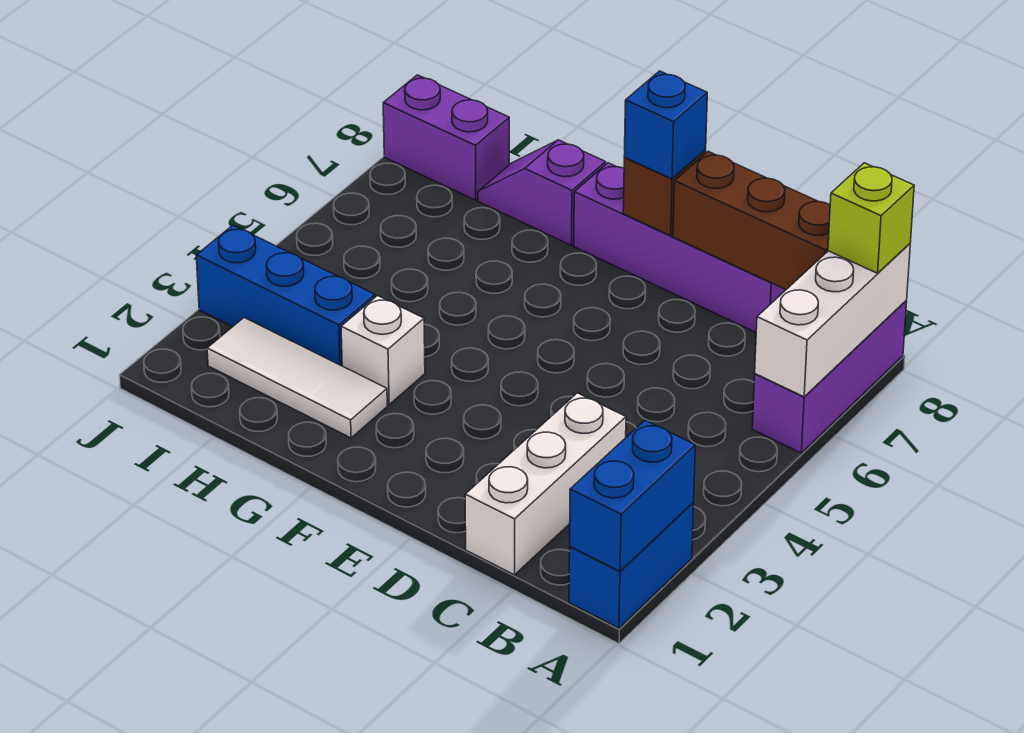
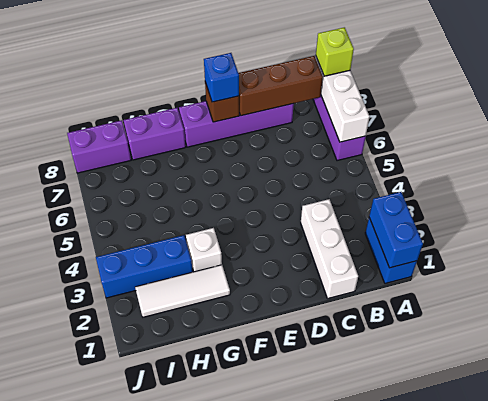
purple 1x2 slope [478,140,606,245] -> purple 1x2 brick [123,108,186,160]

